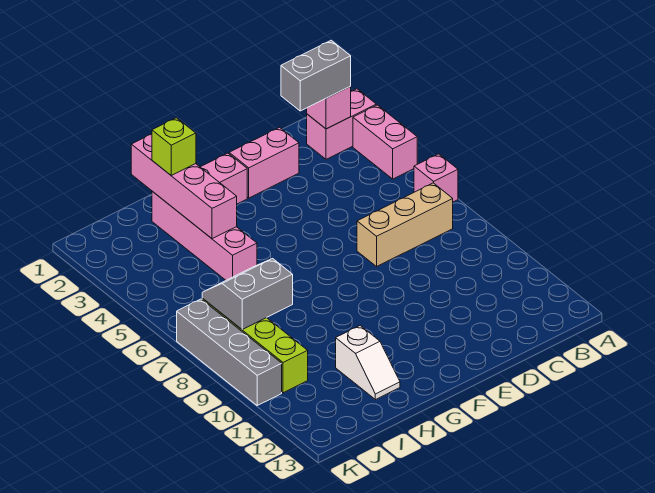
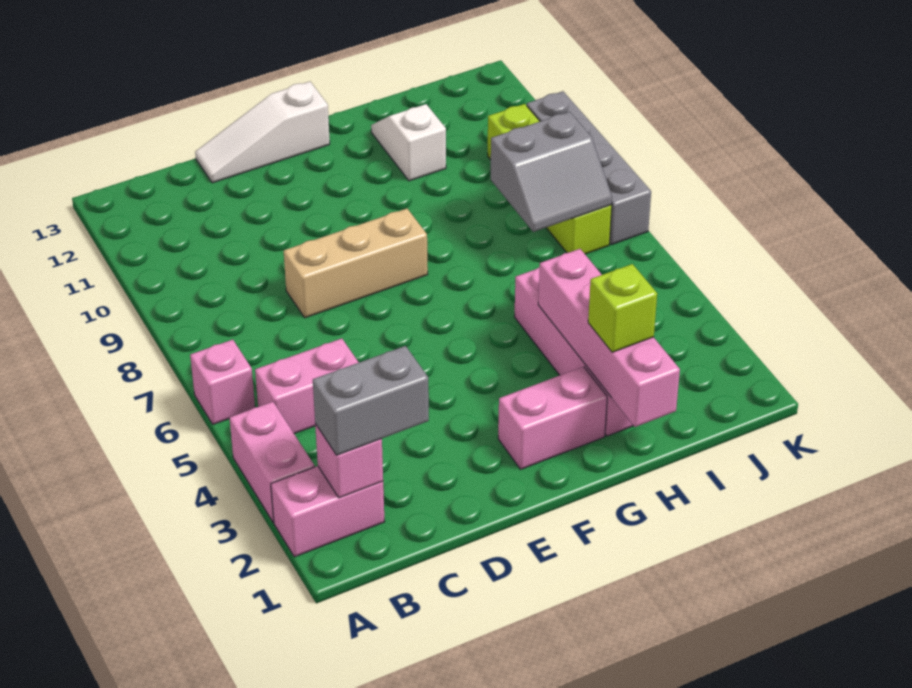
tan 1x3 brick [357,183,453,266] -> tan 1x3 brick moved to [284,209,428,318]
pink 1x2 brick [229,127,299,198] -> pink 1x2 brick moved to [255,338,359,434]
none -> white 1x3 slope [195,82,330,183]

